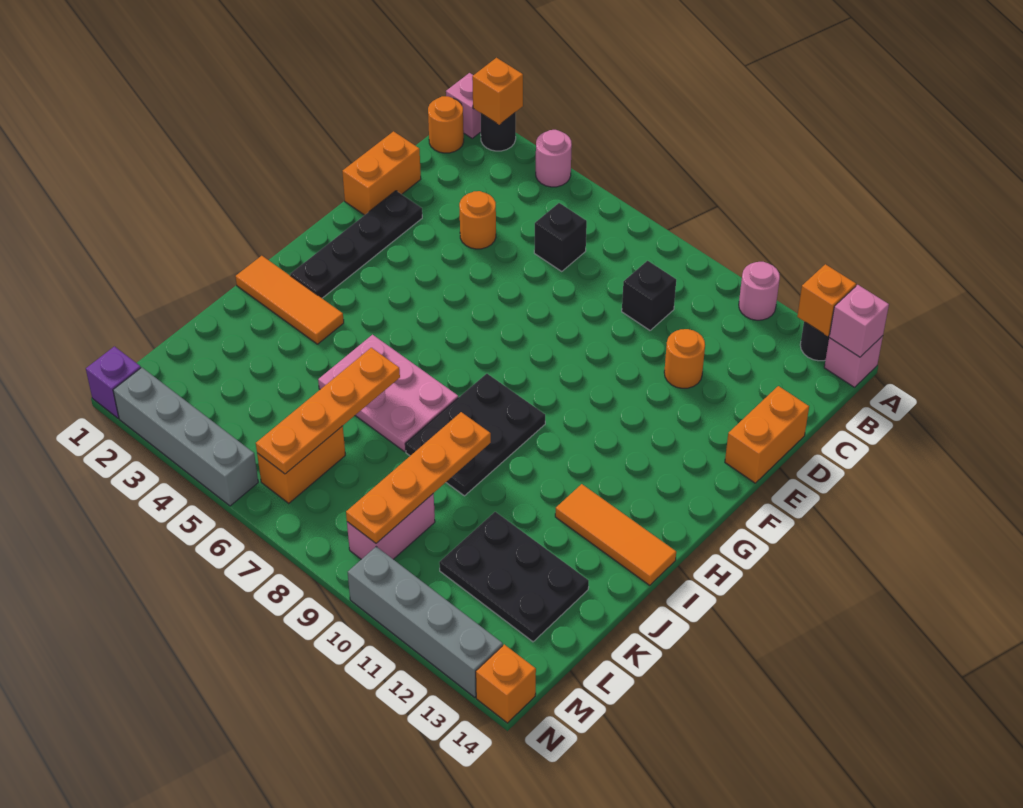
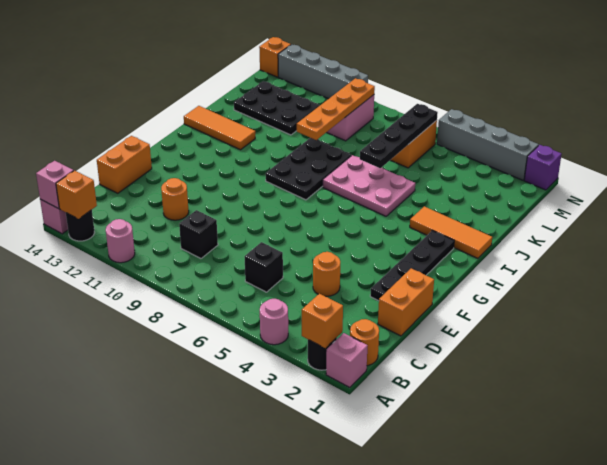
orange 1x4 plate [256,348,400,474] -> black 1x4 plate [360,104,438,168]

